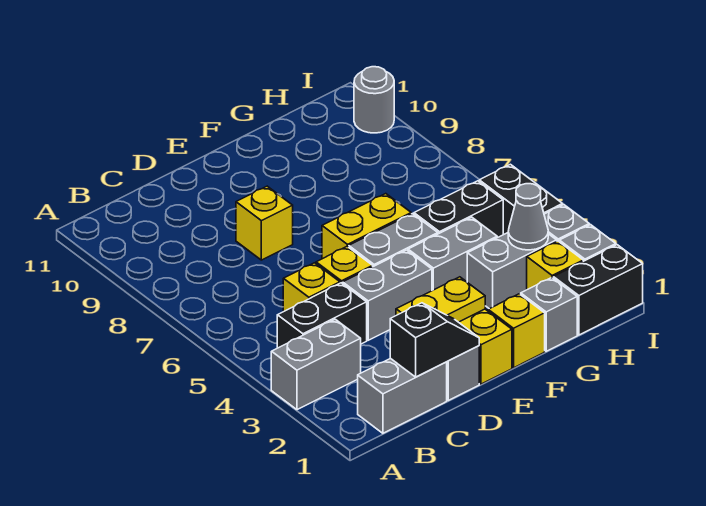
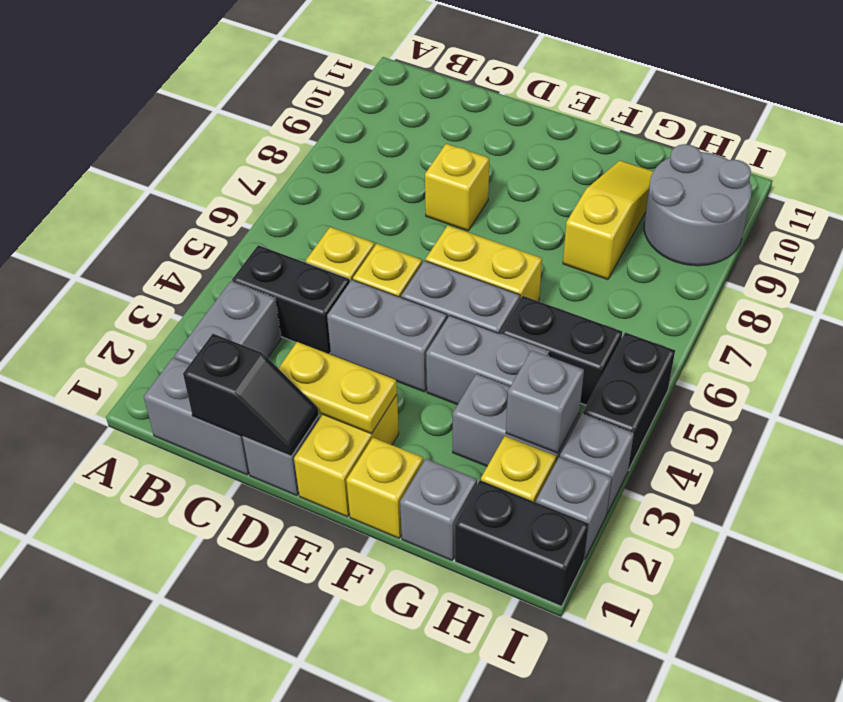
grey 1x2 brick [271,319,361,410] -> grey 1x2 brick turned to [174,281,281,364]
none -> yellow 1x3 slope [563,161,653,279]
grey 1x1 cone [508,184,548,250] -> grey 1x1 brick [506,350,584,453]
grey 1x1 round brick [354,67,394,133] -> grey 2x2 round brick [644,144,752,266]

